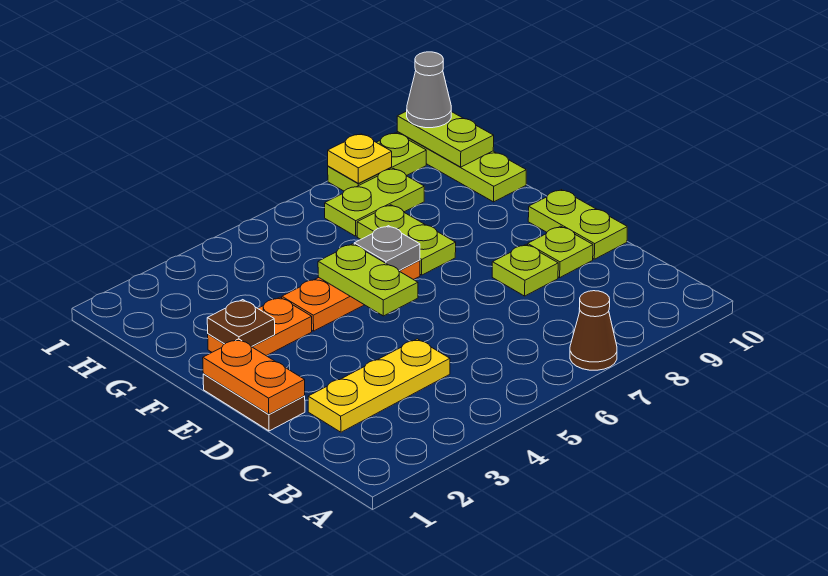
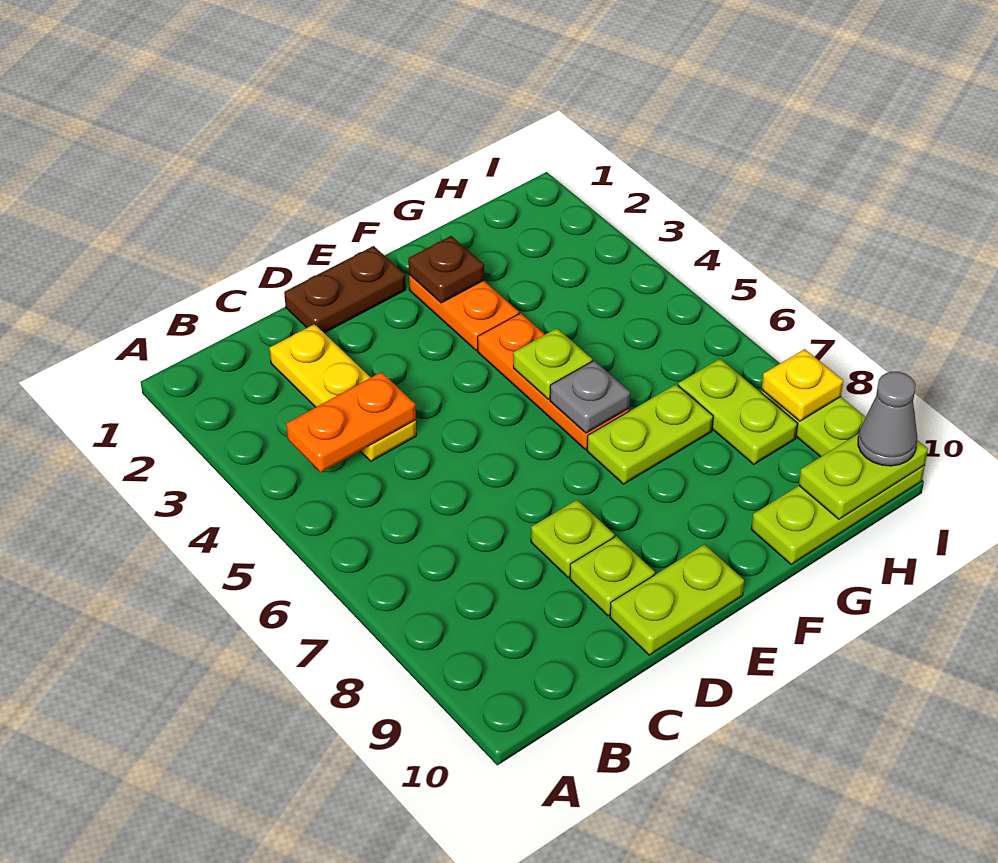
brown 1x1 cone [570,291,617,370] -> none
orange 1x2 plate [203,339,305,414] -> orange 1x2 plate moved to [286,372,416,472]
lime 1x2 plate [318,244,418,316] -> lime 1x1 plate [513,328,592,399]

